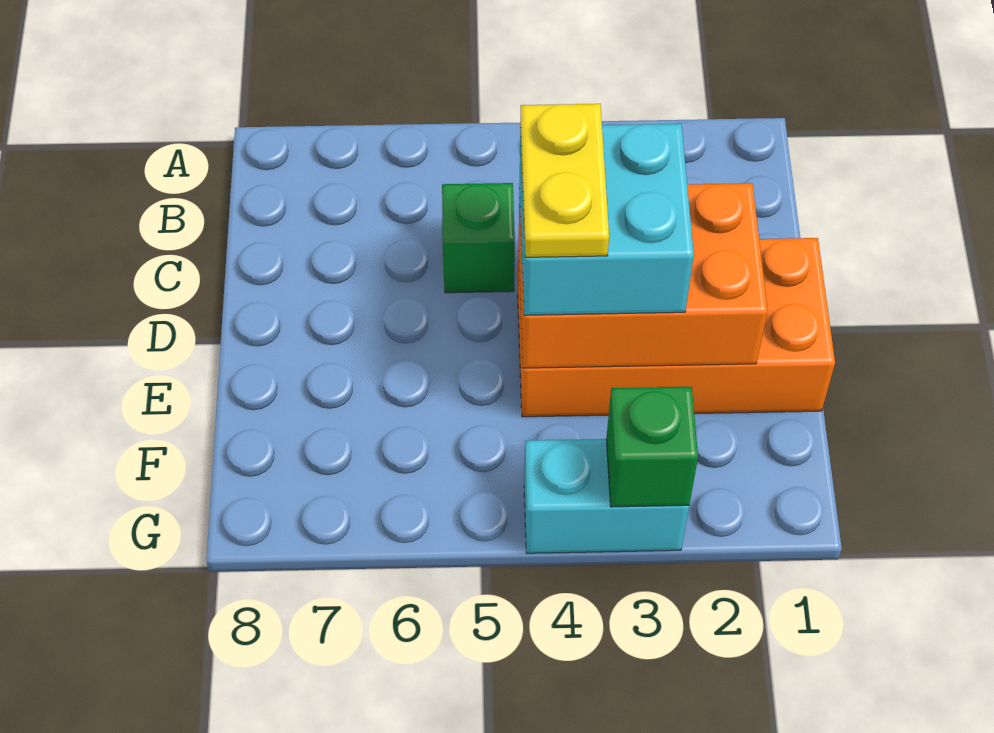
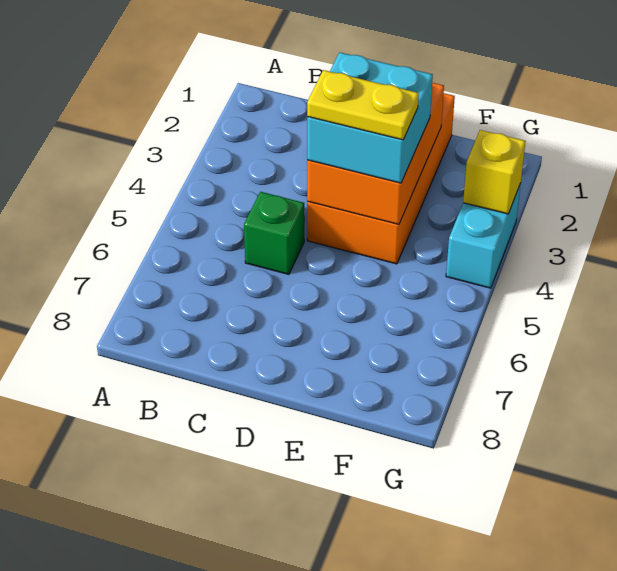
green 1x1 brick [606,387,698,507] -> yellow 1x1 brick [463,130,525,214]

